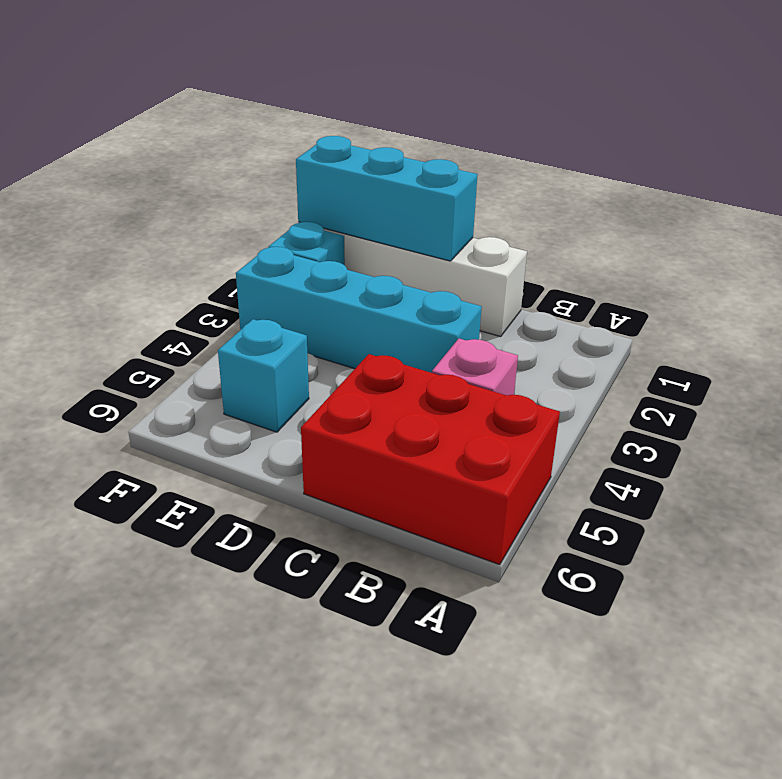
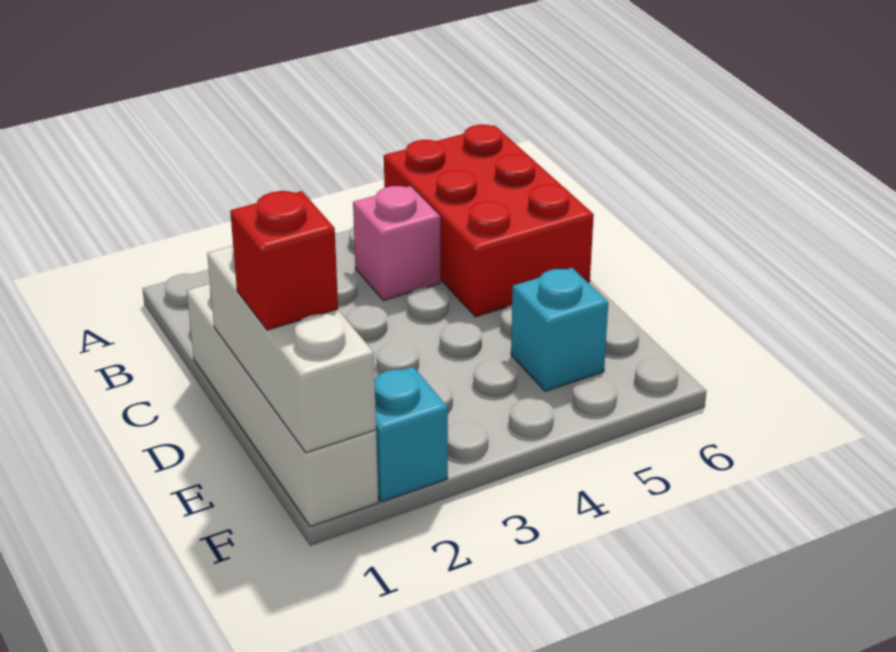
cyan 1x4 brick [236,247,482,373] -> none
cyan 1x3 brick [296,136,477,261] -> white 1x3 brick [207,245,376,453]
none -> red 1x1 brick [230,191,338,330]

